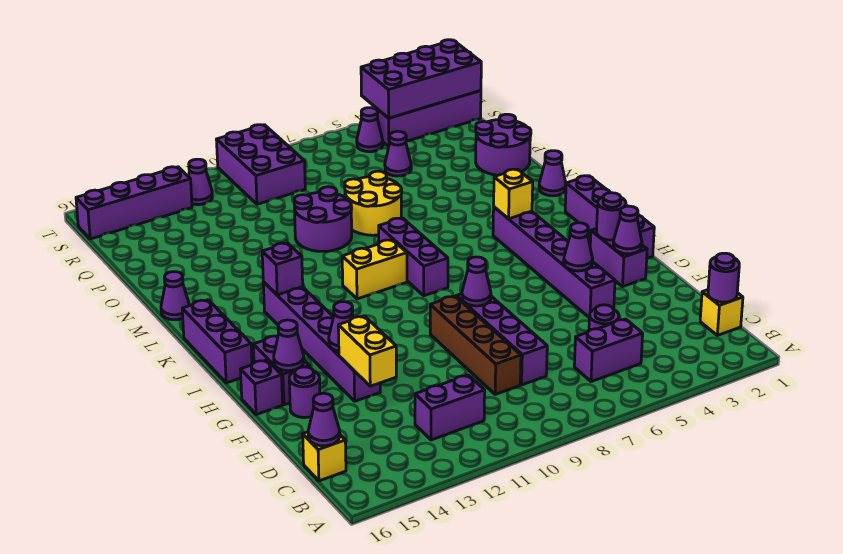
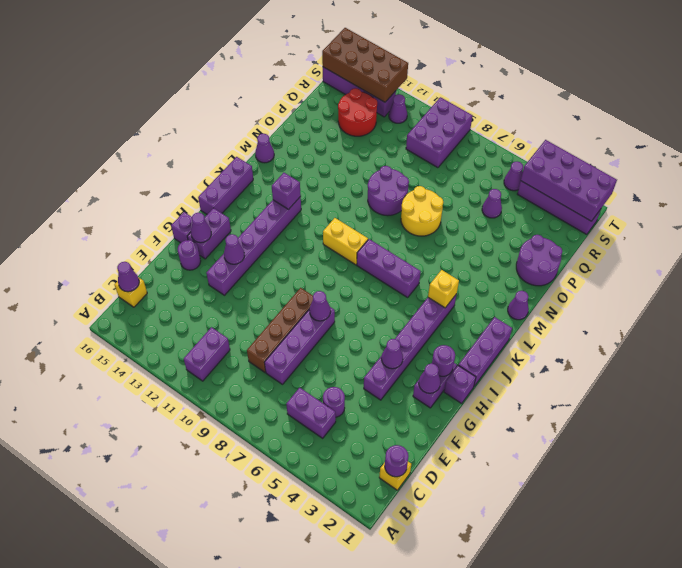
purple 1x2 brick [415,375,485,440] -> purple 1x2 brick turned to [184,327,230,381]
yellow 1x2 brick [338,316,396,386] -> none
purple 1x3 brick [379,218,448,296] -> purple 1x3 brick turned to [357,239,421,297]
none -> red 2x2 round brick [338,88,377,136]
none -> brown 2x4 brick [322,28,408,102]

